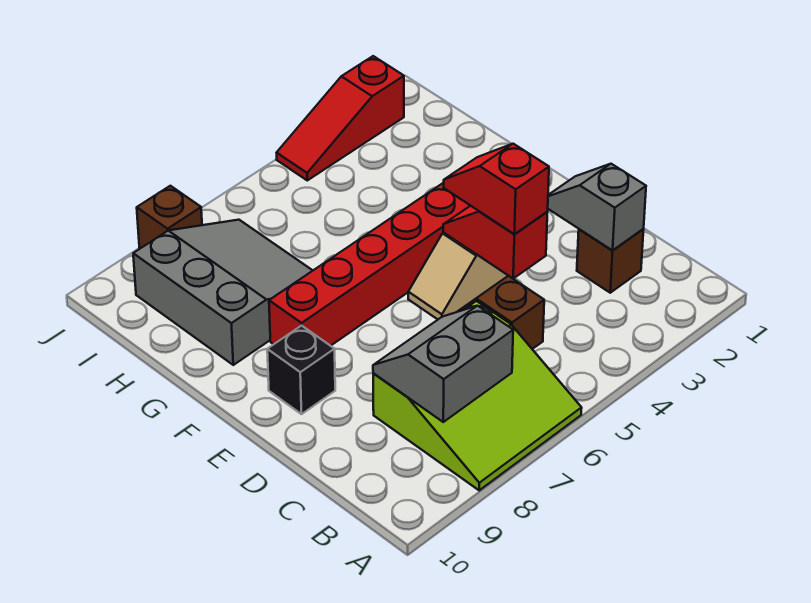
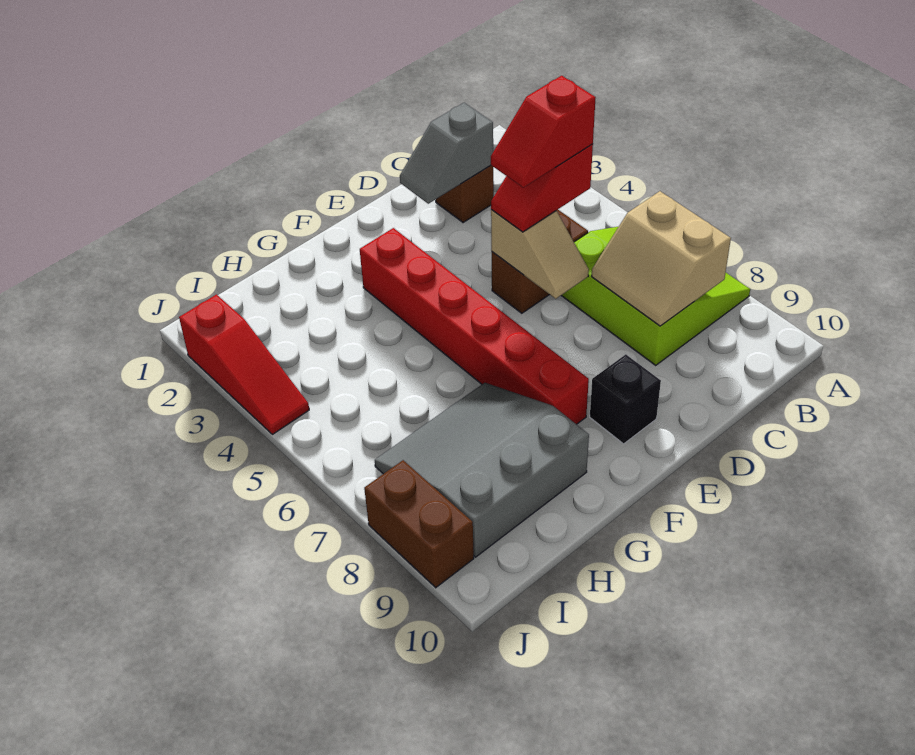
grey 2x2 slope [373,306,513,422] -> tan 2x2 slope [592,191,731,326]
brown 1x1 brick [137,186,202,249] -> brown 1x2 brick [364,460,474,588]

